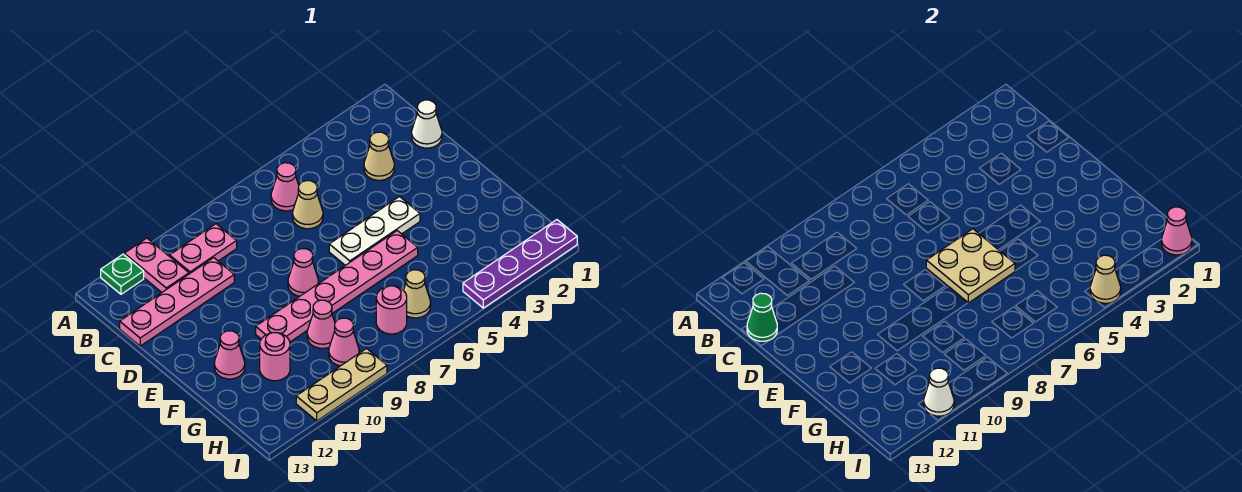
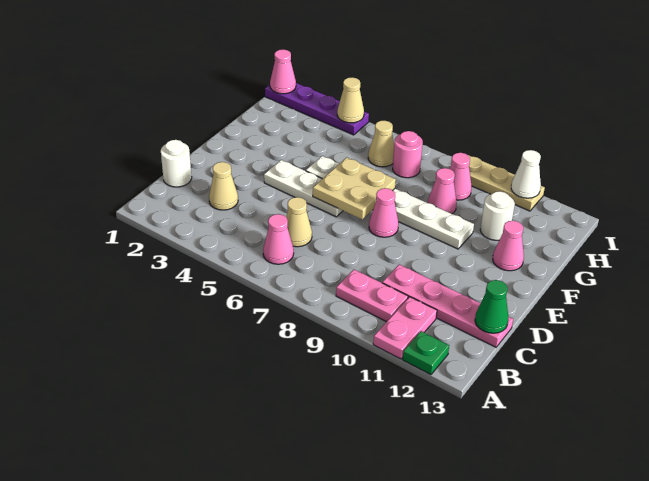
white 1x1 cone [412,100,442,148] -> white 1x1 round brick [161,140,192,187]
pink 1x6 plate [256,231,418,342] -> white 1x6 plate [306,156,474,249]
pink 1x1 round brick [260,333,290,381] -> white 1x1 round brick [480,191,515,240]

